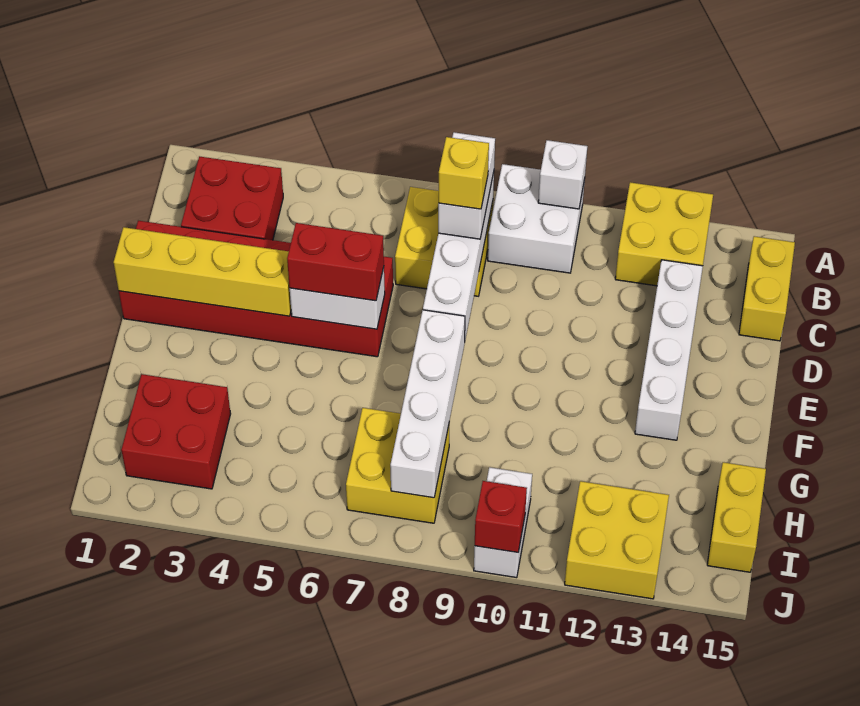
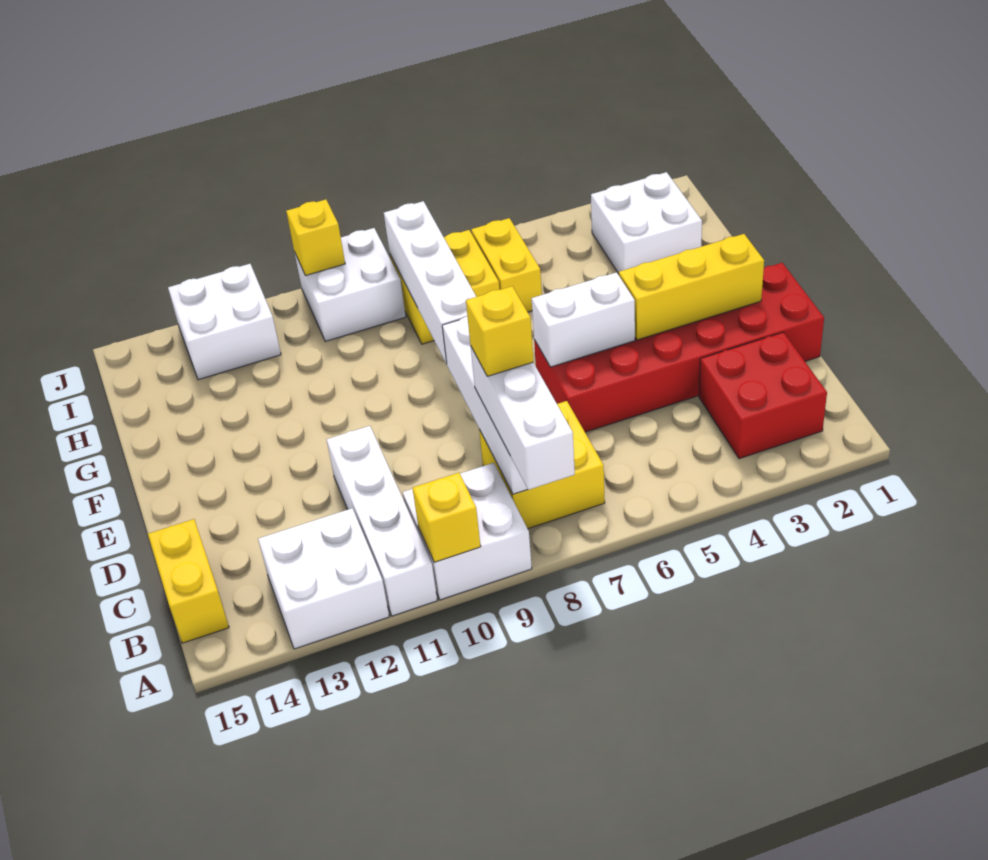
white 1x1 brick [538,140,587,209] -> yellow 1x1 brick [412,473,481,562]
yellow 2x2 brick [615,182,713,286] -> white 2x2 brick [258,508,389,649]
white 1x2 brick [438,132,495,239] -> white 1x3 brick [471,347,575,490]
white 1x4 brick [635,260,703,440] -> white 1x4 brick moved to [326,426,437,616]
yellow 1x4 brick [114,227,291,316] -> yellow 1x3 brick [619,234,764,340]
red 1x2 brick [287,223,384,301] -> none
red 2x2 brick [121,374,231,489] -> white 2x2 brick [591,172,702,274]
yellow 1x2 brick [707,462,766,572] -> yellow 1x2 brick moved to [471,218,542,312]
white 1x2 brick [474,467,532,578] -> white 2x2 brick [294,228,406,342]
yellow 2x2 brick [565,481,669,599] -> white 2x2 brick [168,264,281,380]
red 1x1 brick [475,481,527,552] -> yellow 1x1 brick [286,199,345,276]

